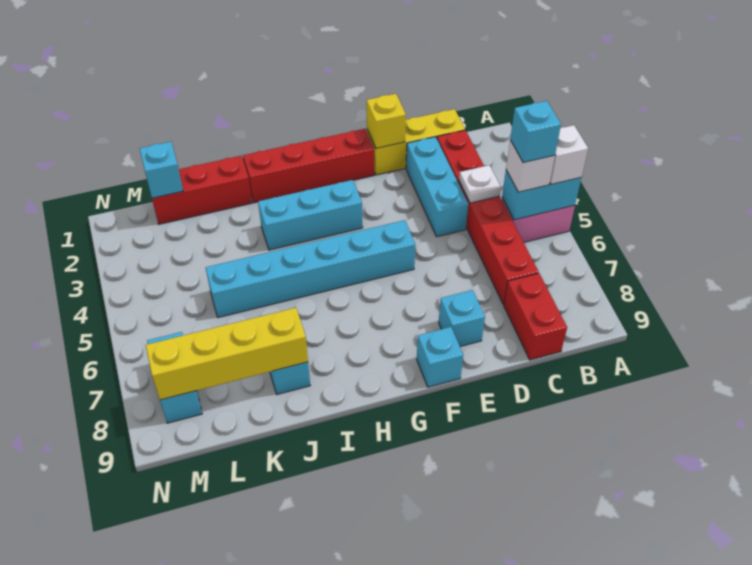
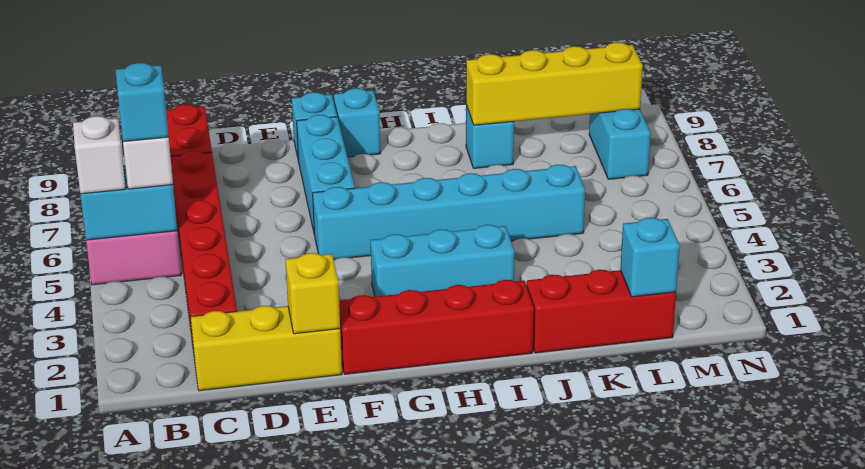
white 1x1 plate [459,165,501,203] -> none
cyan 1x3 brick [406,137,468,237] -> cyan 1x3 brick moved to [297,115,355,231]
cyan 1x1 brick [439,290,485,347] -> cyan 1x1 brick moved to [334,88,381,157]

